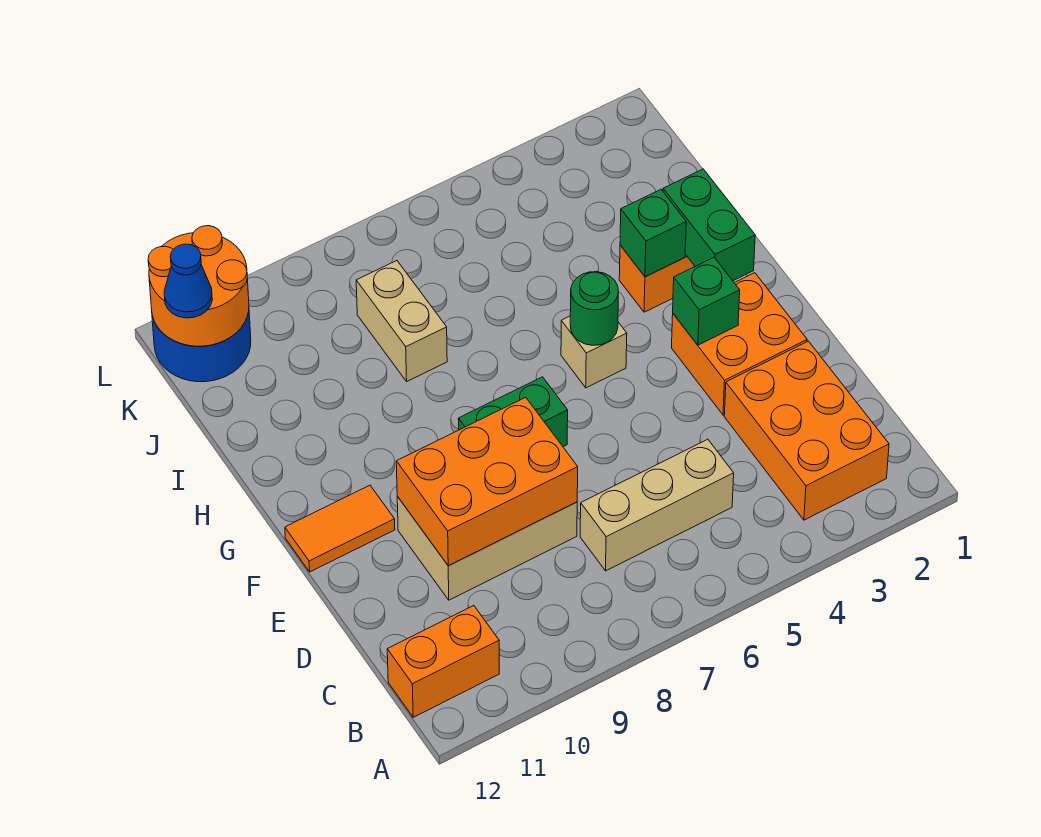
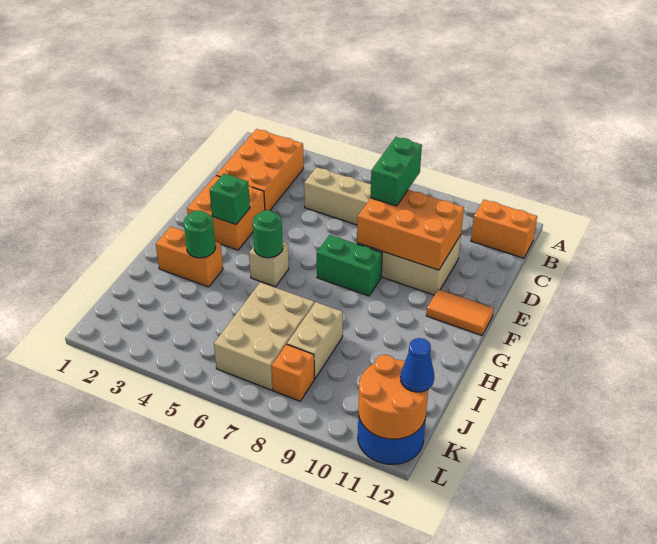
green 1x2 brick [663,169,755,281] -> green 1x2 brick moved to [370,137,422,206]
green 1x1 brick [620,190,686,277] -> green 1x1 round brick [184,210,215,258]
none -> tan 2x3 brick [214,282,314,390]
none -> orange 1x1 brick [272,344,314,401]

